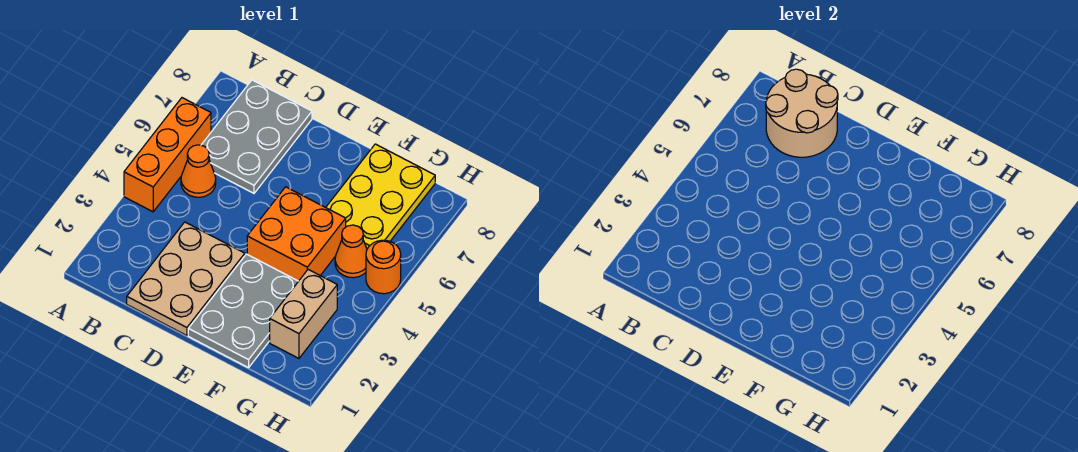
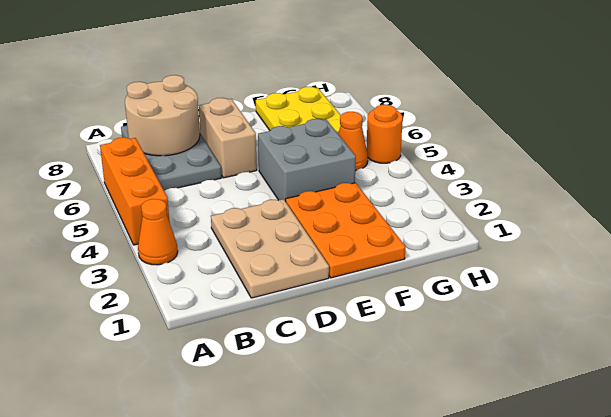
orange 1x1 cone [181,145,216,197] -> orange 1x1 cone moved to [138,199,178,265]
grey 2x3 plate [188,254,298,368] -> orange 2x3 plate [286,183,406,278]
orange 2x2 brick [247,187,346,281] -> grey 2x2 brick [258,119,356,201]
tan 1x2 brick [270,270,337,358] -> tan 1x2 brick moved to [199,98,257,178]

